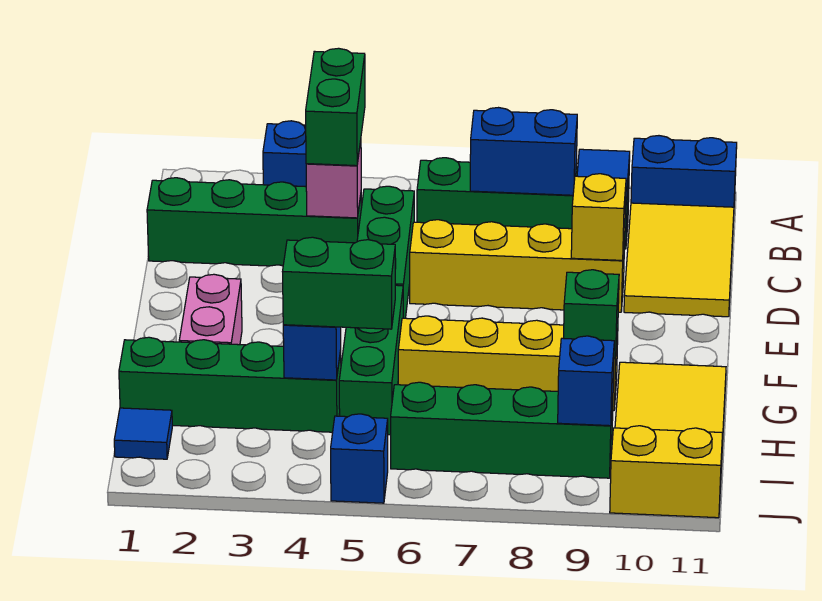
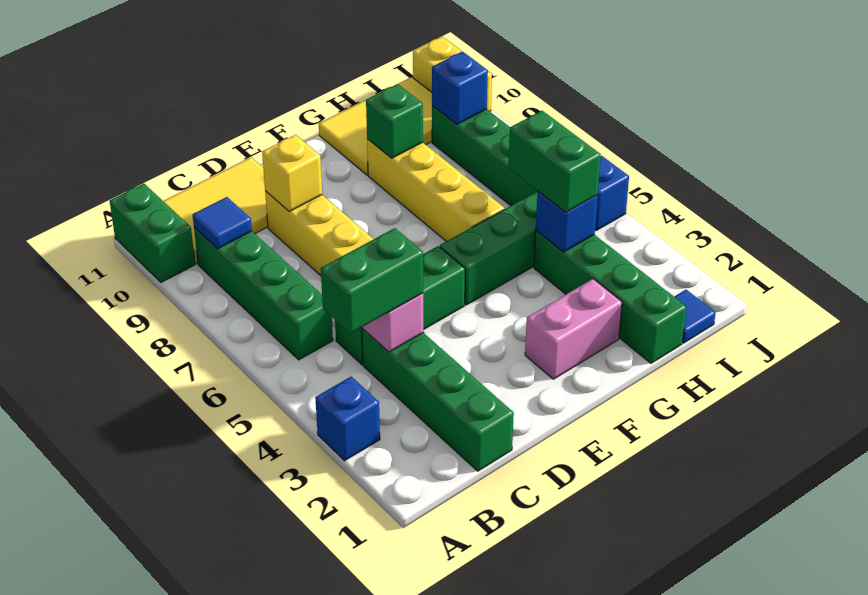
blue 1x2 brick [631,136,737,207] -> green 1x2 brick [110,184,195,282]
blue 1x2 brick [470,108,577,195] -> none

